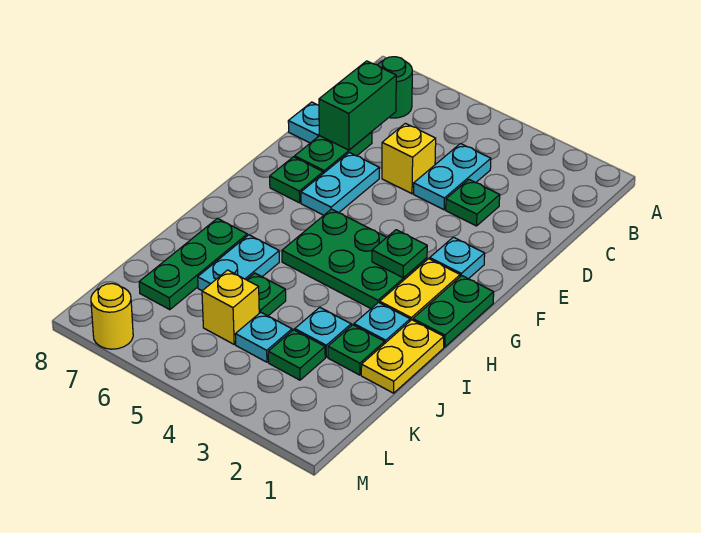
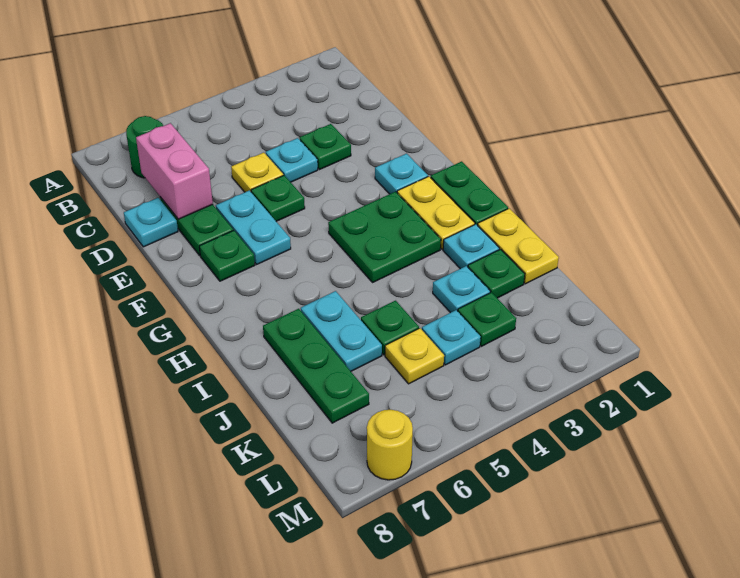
cyan 1x2 plate [414,144,491,210] -> cyan 1x1 plate [266,138,318,182]
green 1x2 brick [319,61,396,150] -> pink 1x2 brick [136,123,213,219]
yellow 1x1 brick [382,123,436,194] -> yellow 1x1 plate [231,153,283,192]
green 2x3 plate [282,209,427,308] -> green 2x2 plate [328,192,441,283]
green 1x1 plate [372,230,427,278] -> green 1x1 plate moved to [251,175,305,221]
yellow 1x1 brick [202,270,259,344] -> yellow 1x1 plate [385,328,444,384]

